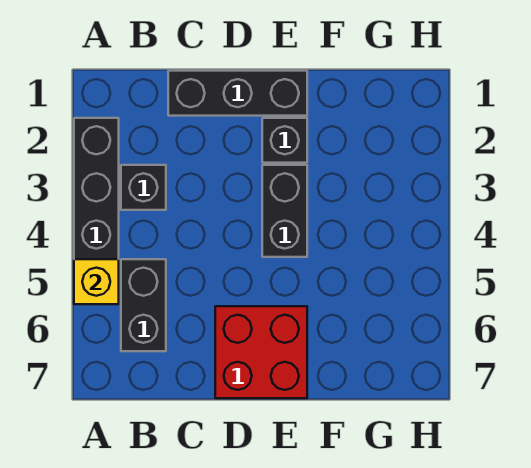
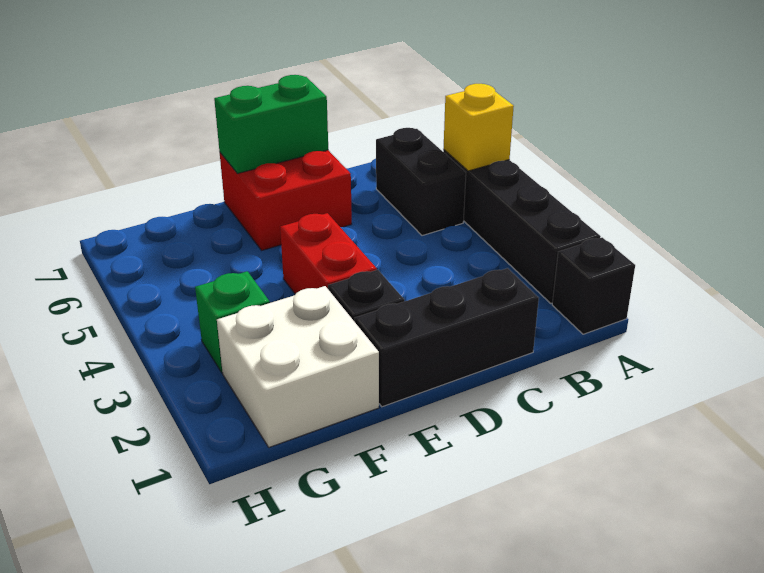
black 1x1 brick [121,165,166,210] -> black 1x1 brick moved to [552,238,635,334]
none -> green 1x2 brick [214,75,328,174]
black 1x2 brick [262,165,307,257] -> red 1x2 brick [280,213,377,294]
none -> white 2x2 brick [217,286,379,447]
none -> green 1x1 brick [195,271,270,372]

